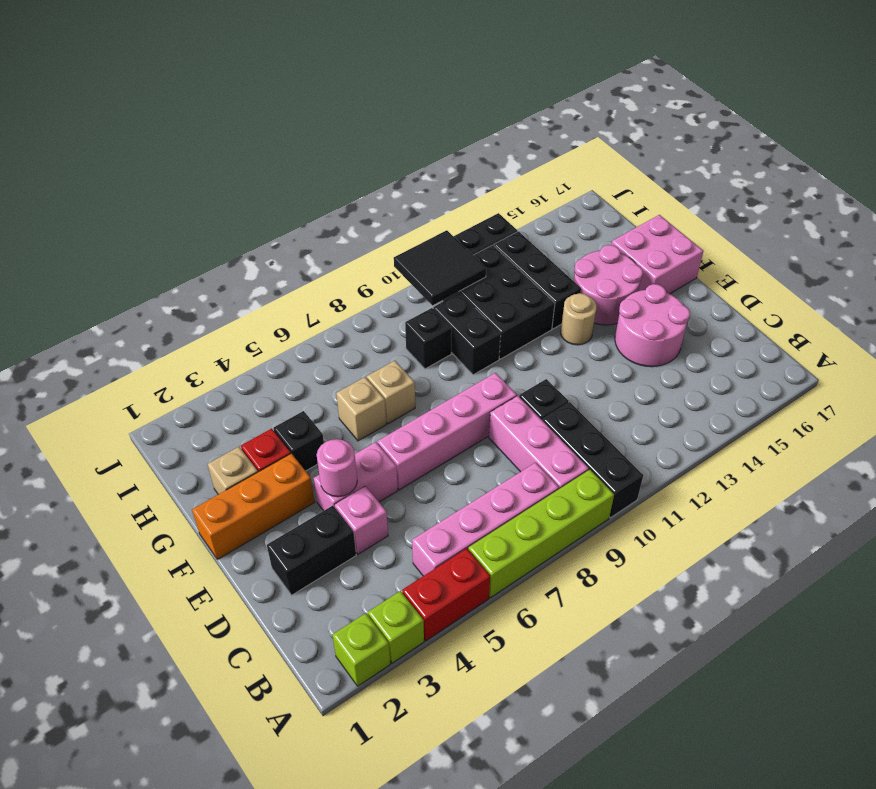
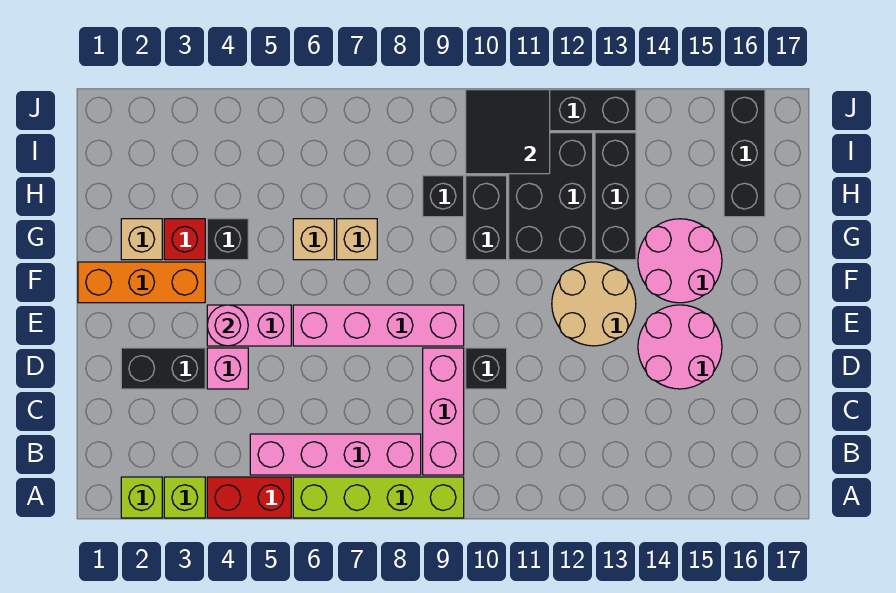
black 1x3 brick [542,402,643,518] -> black 1x3 brick moved to [724,90,765,217]
tan 1x1 round brick [561,293,597,345] -> tan 2x2 round brick [552,262,636,346]
pink 2x2 brick [612,215,703,294] -> none

